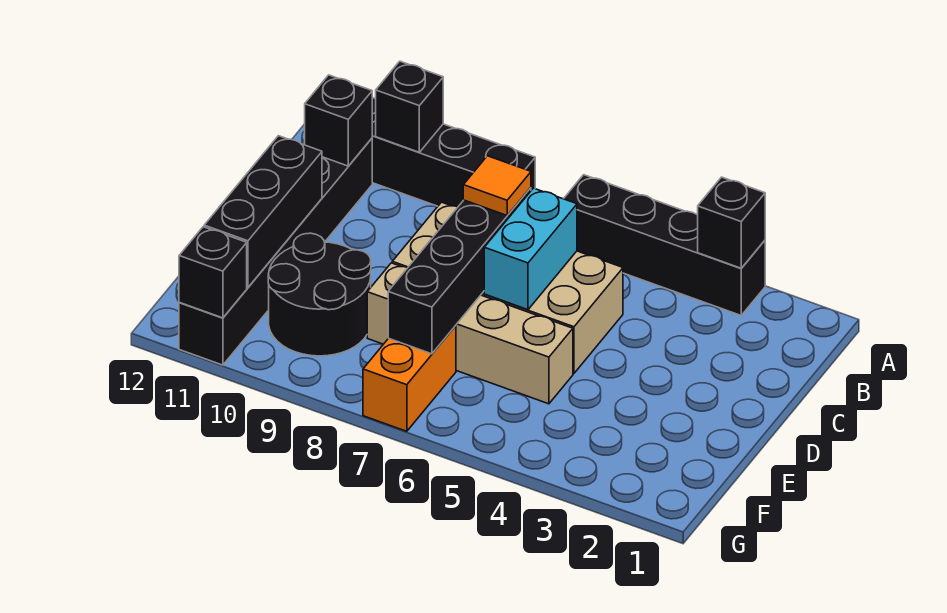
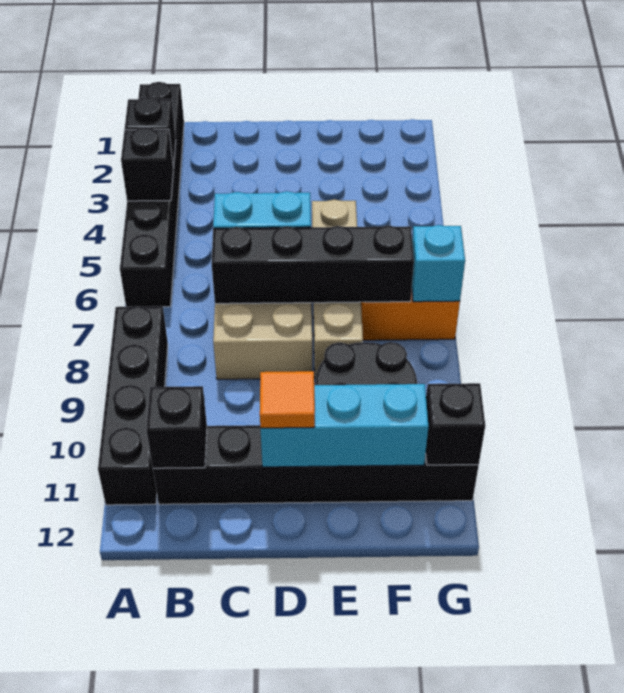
black 1x4 brick [564,175,765,315] -> black 1x6 brick [120,82,184,307]
black 1x1 brick [376,61,443,152] -> black 1x1 brick moved to [121,127,173,201]
orange 1x1 tile [463,156,531,215] -> orange 1x1 tile moved to [260,371,315,428]
black 1x3 brick [204,136,322,288] -> cyan 1x3 brick [260,384,429,467]
none -> cyan 1x1 brick [412,225,465,302]

